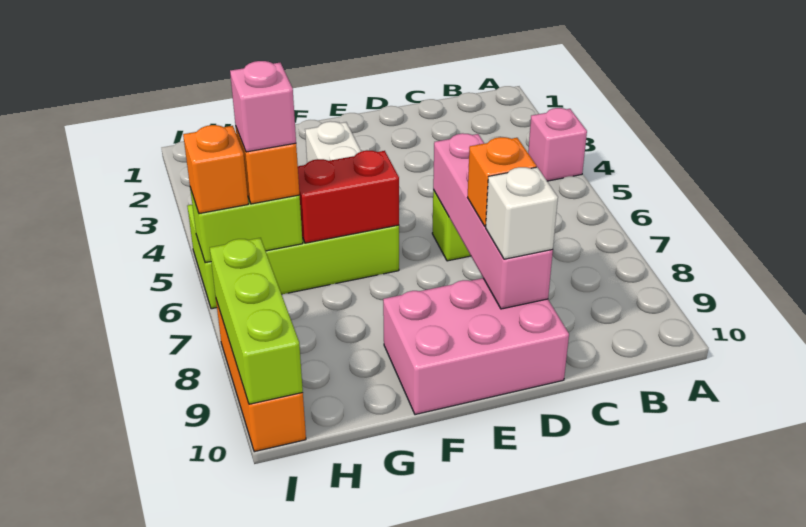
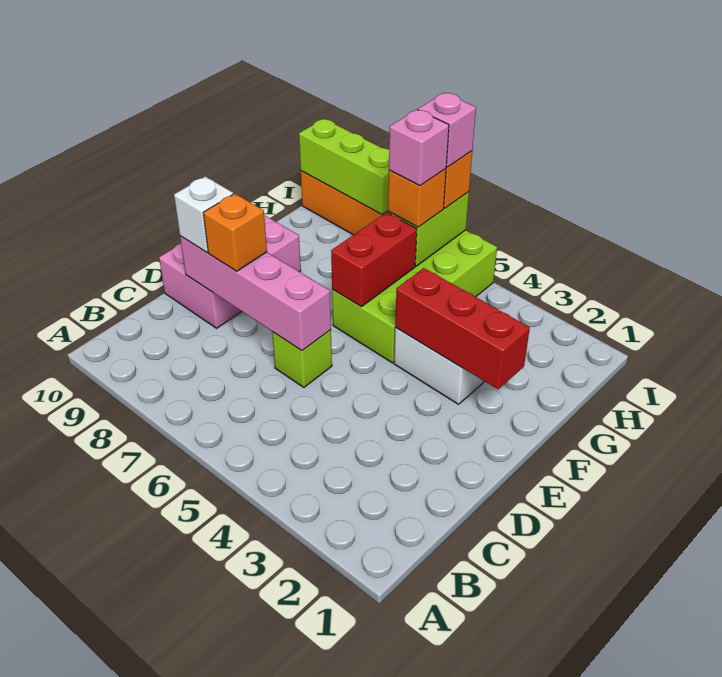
pink 1x1 brick [528,108,587,181] -> pink 1x1 brick moved to [418,93,476,167]
none -> red 1x3 brick [395,268,530,389]

